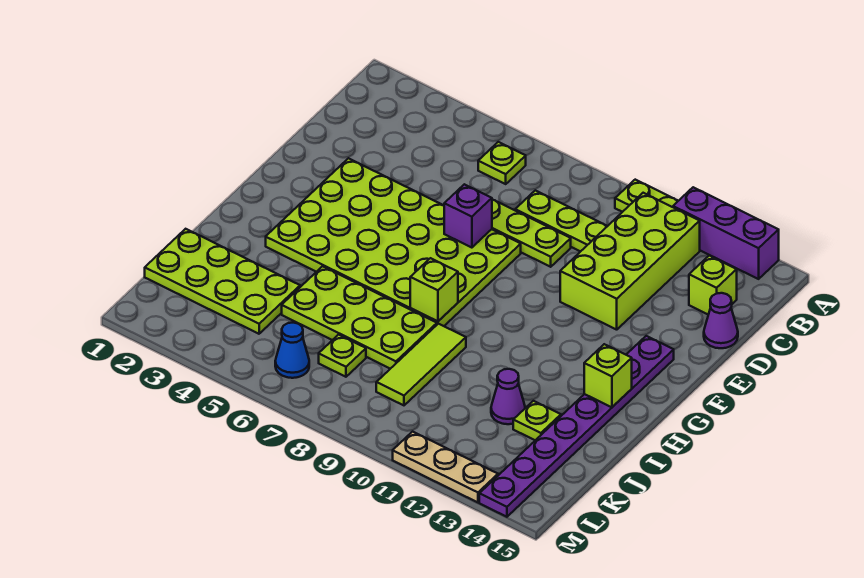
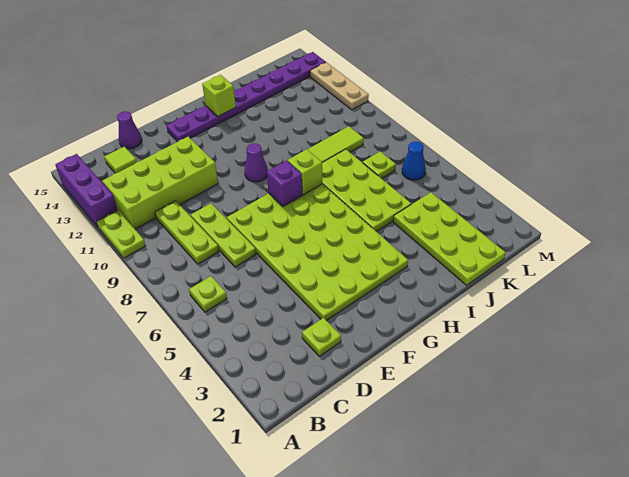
lime 1x1 brick [689,256,737,315] -> lime 1x1 tile [104,147,137,173]
purple 1x1 brick [444,184,492,248] -> purple 1x1 brick moved to [267,161,303,207]
purple 1x1 cone [491,369,525,424] -> purple 1x1 cone moved to [244,143,268,182]
lime 1x1 plate [513,401,561,440] -> lime 1x1 plate moved to [302,318,341,356]

